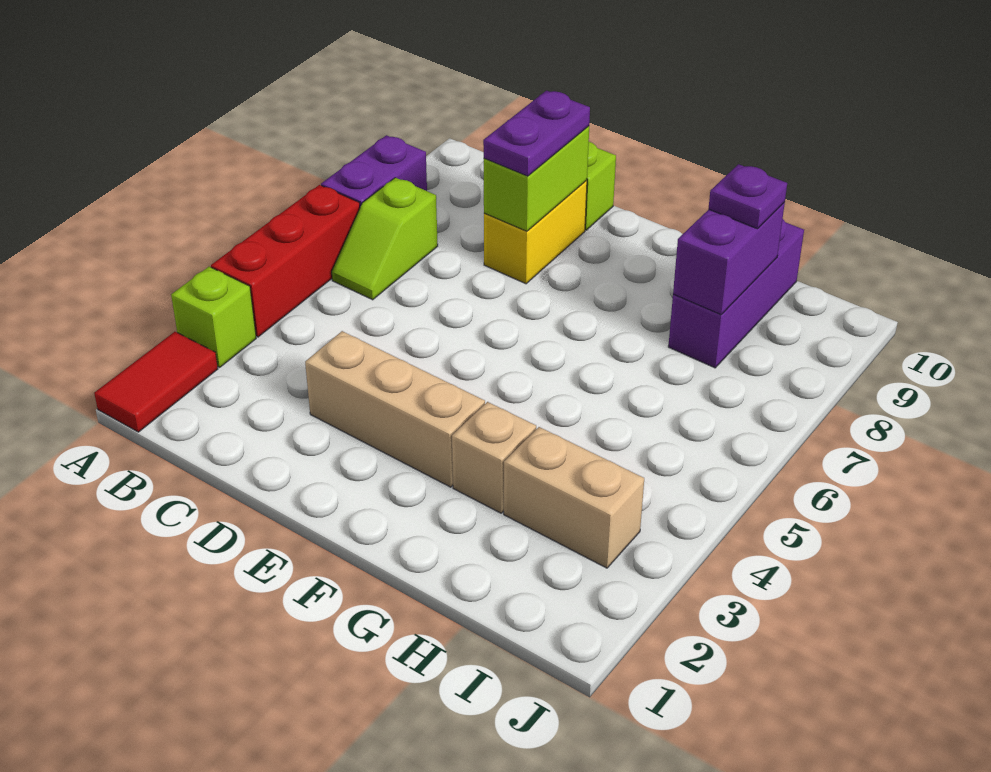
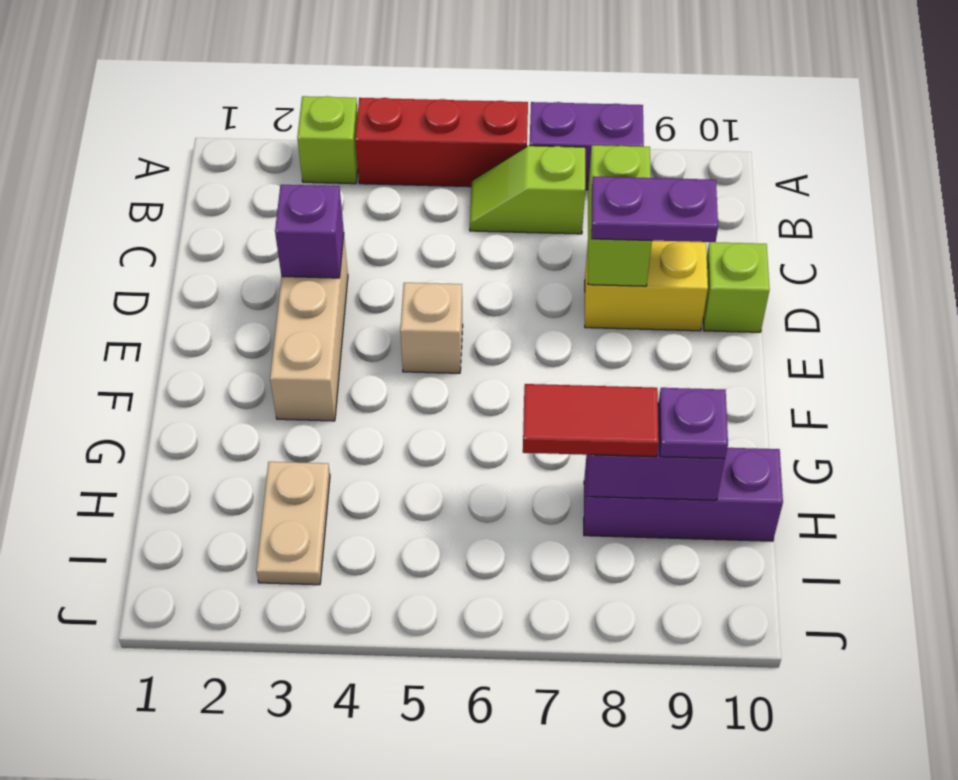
red 1x2 tile [94,332,218,432] -> red 1x2 tile moved to [523,384,659,457]
none -> purple 1x1 brick [275,185,344,278]
lime 1x2 brick [484,126,589,231] -> lime 1x2 brick turned to [588,145,652,286]
tan 1x1 brick [452,402,536,513] -> tan 1x1 brick moved to [400,283,463,373]
tan 1x2 brick [504,427,644,568] -> tan 1x2 plate [256,462,330,585]

